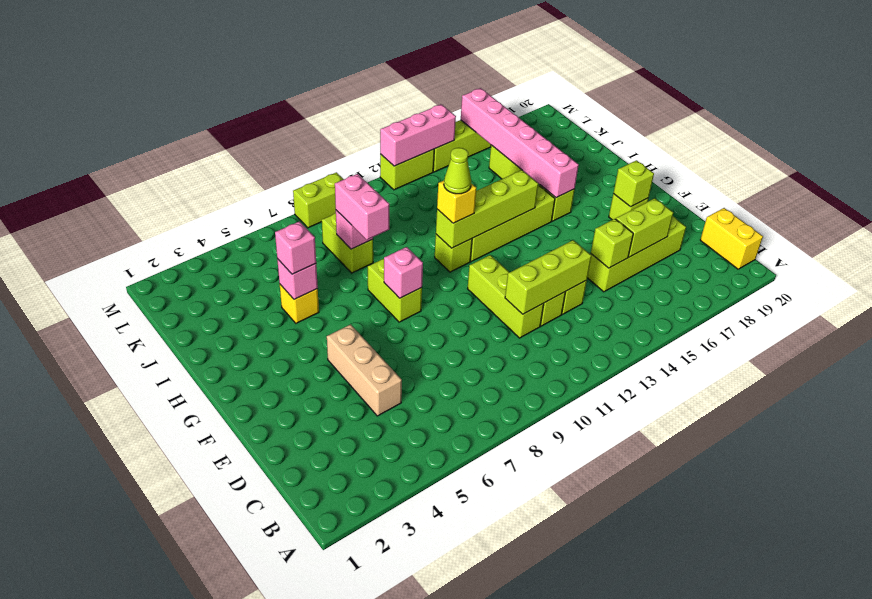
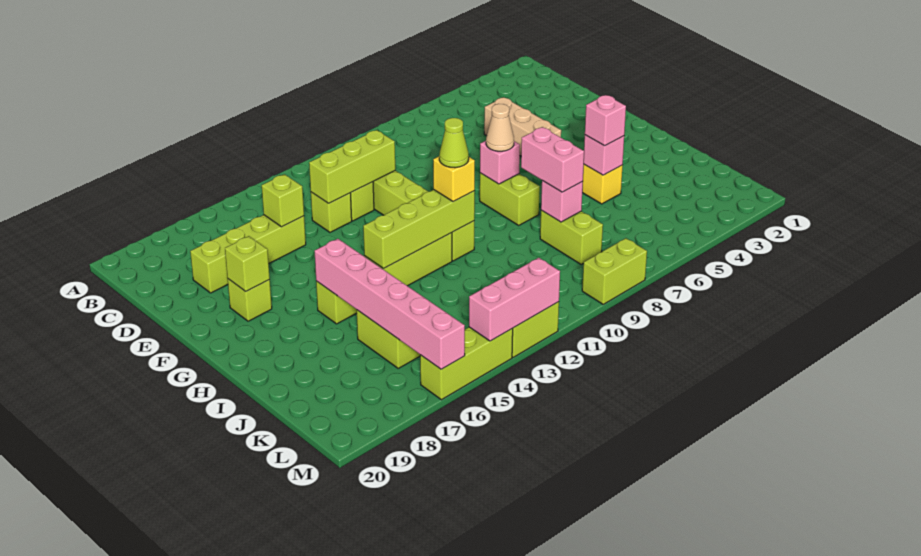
yellow 1x2 brick [700,208,763,269] -> none
lime 1x2 brick [616,198,673,257] -> none
none -> tan 1x1 cone [486,104,514,151]

